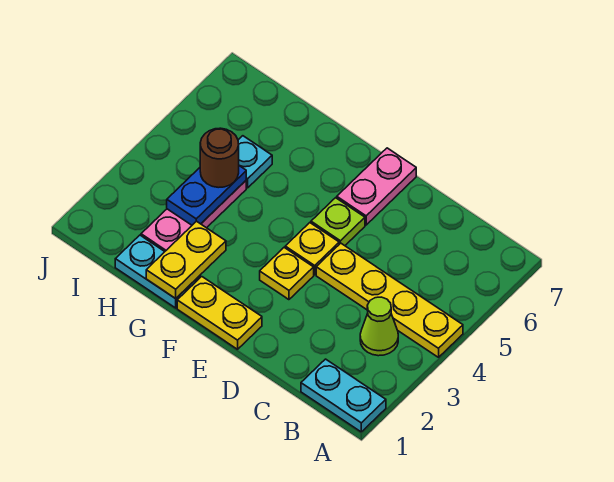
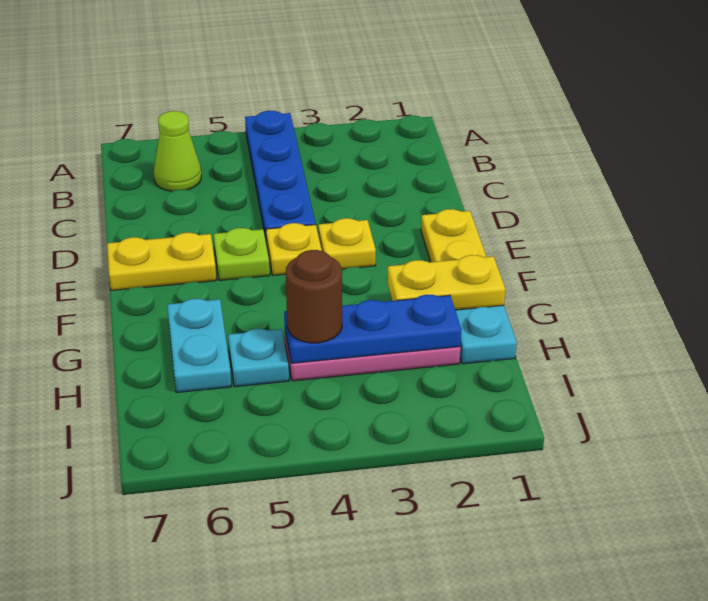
cyan 1x2 plate [301,359,386,432] -> cyan 1x2 plate moved to [167,299,231,393]
yellow 1x4 plate [316,243,463,357] -> blue 1x4 plate [245,111,316,244]
lime 1x1 cone [360,297,398,356] -> lime 1x1 cone moved to [154,111,201,191]
pink 1x2 plate [337,148,416,225] -> yellow 1x2 plate [107,233,216,290]
blue 1x2 plate [167,166,246,225] -> blue 1x3 plate [284,295,461,363]

